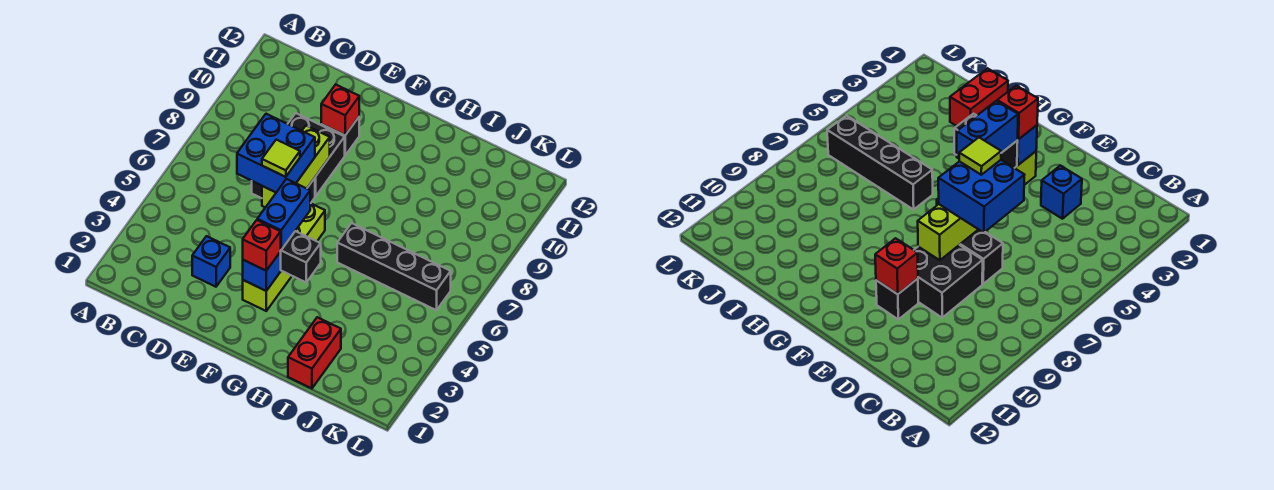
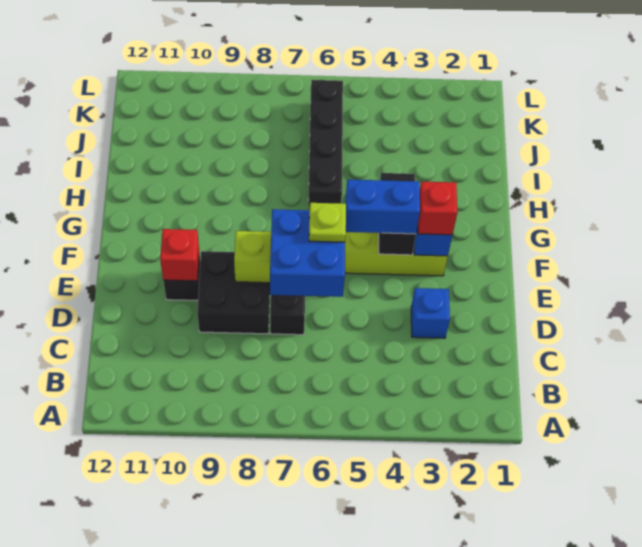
lime 1x1 tile [262,140,300,177] -> lime 1x1 plate [309,203,346,242]
red 1x2 brick [288,317,341,388] -> none

